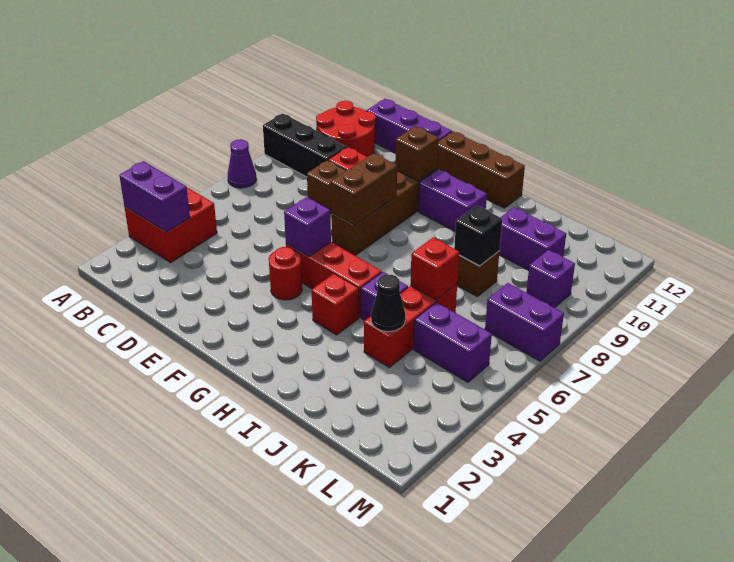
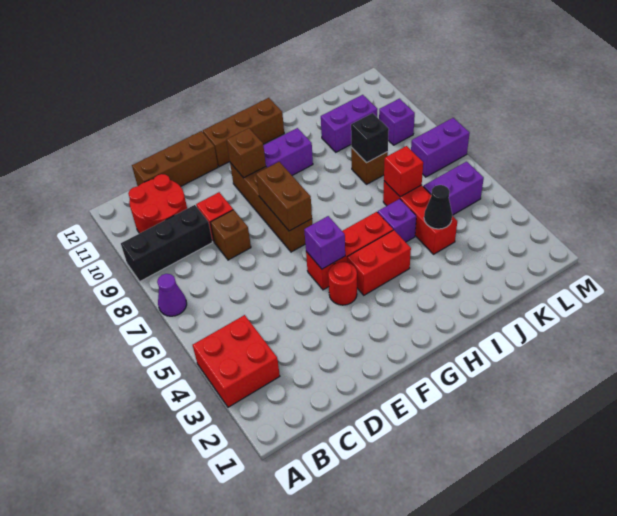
purple 1x2 brick [119,161,190,232] -> none
purple 1x3 brick [367,99,452,154] -> brown 1x3 brick [132,131,218,187]
red 1x1 brick [311,274,359,335] -> red 1x2 brick [347,230,411,295]

